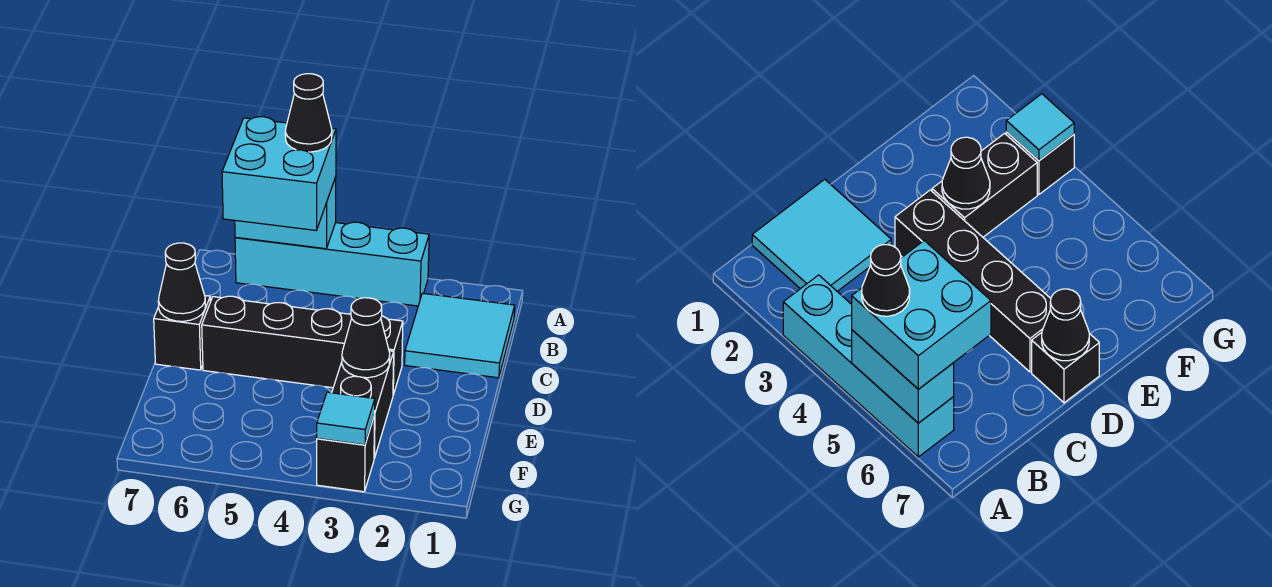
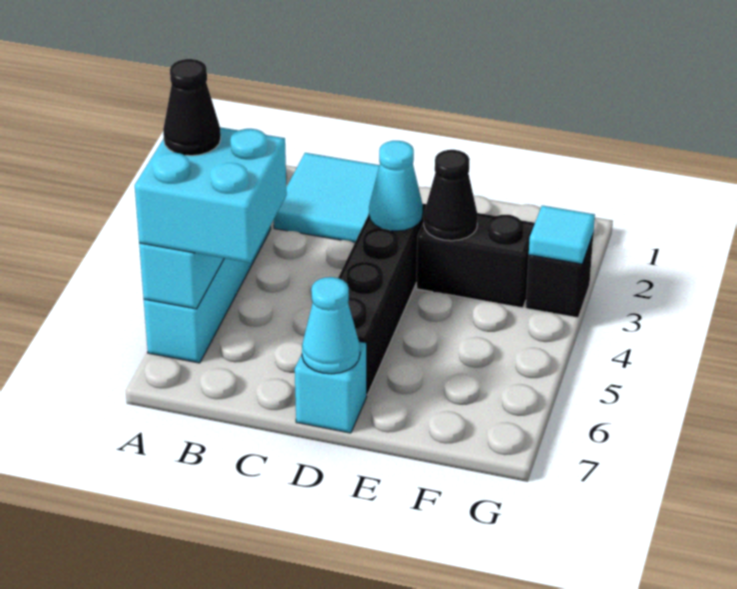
none -> cyan 1x1 cone [369,141,423,231]
black 1x1 brick [154,296,210,370] -> cyan 1x1 brick [295,341,367,433]
black 1x1 cone [158,243,205,321] -> cyan 1x1 cone [302,277,360,374]

